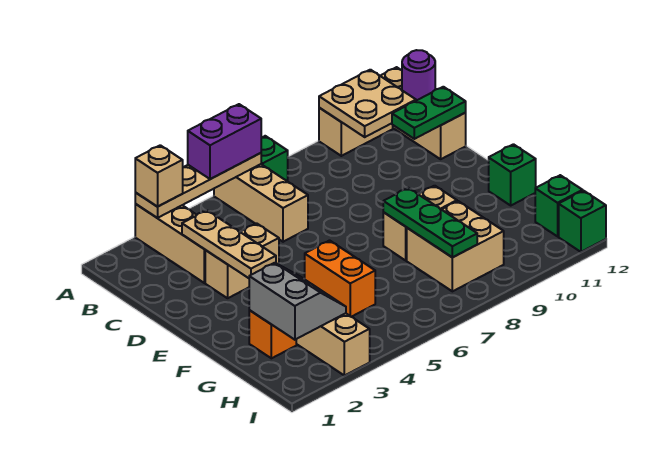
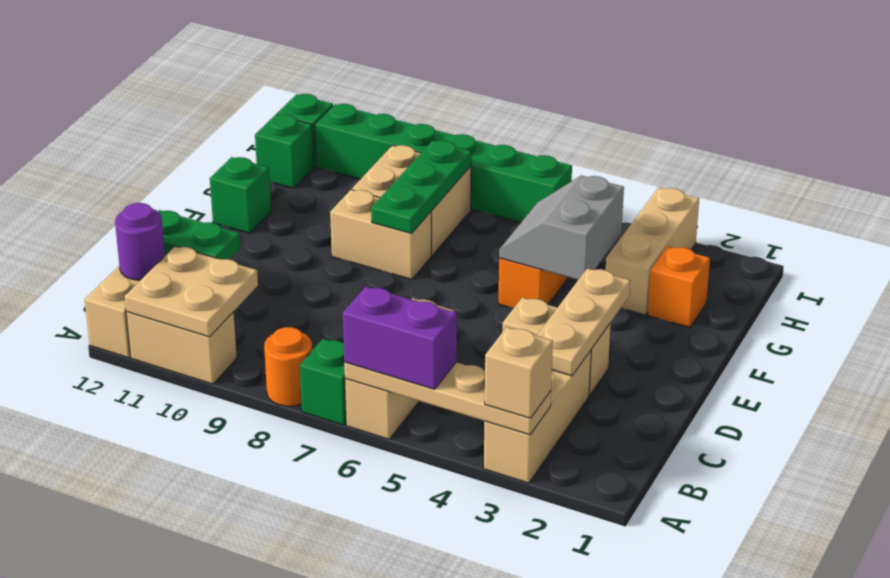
none -> orange 1x1 round brick [264,327,312,406]
grey 2x2 slope [249,263,346,340] -> grey 2x2 slope moved to [499,176,624,280]
none -> green 1x6 brick [315,104,572,223]

